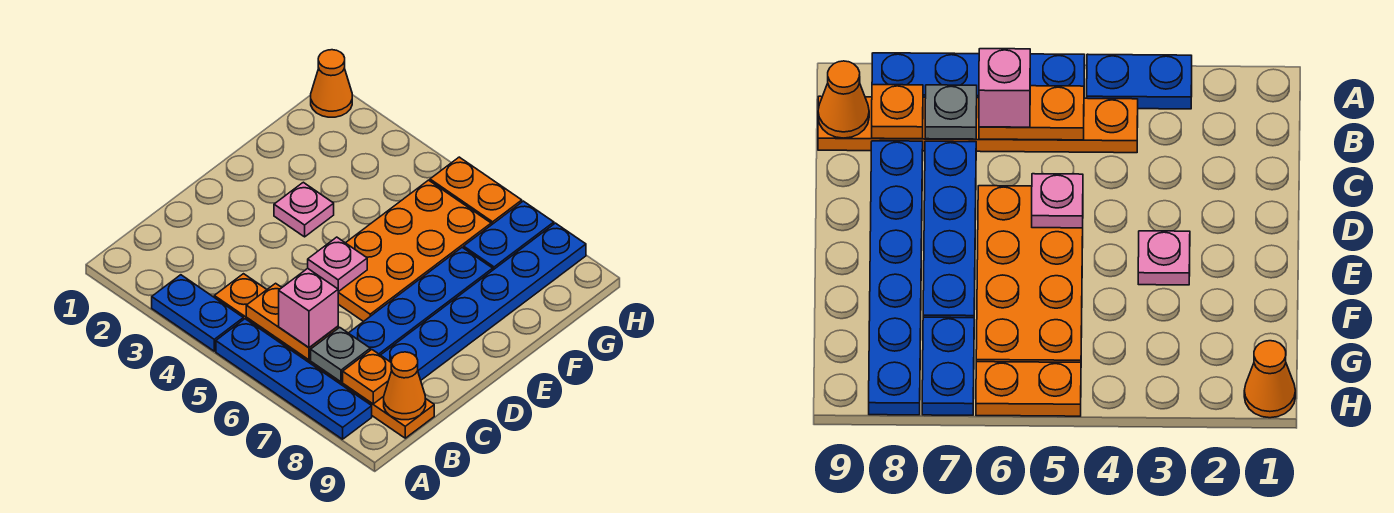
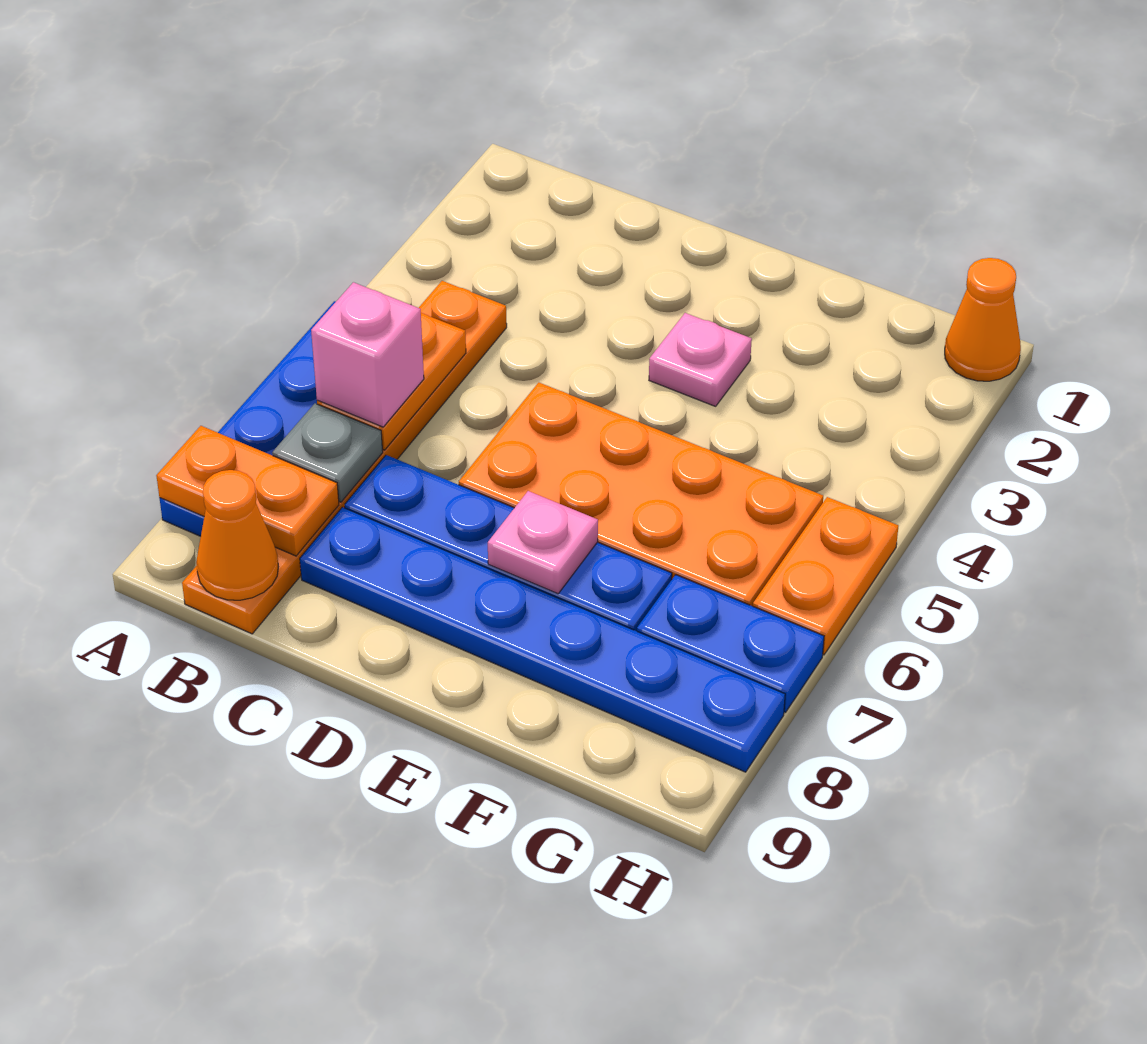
blue 1x2 plate [152,275,243,351] -> none
orange 1x1 plate [343,350,392,404] -> orange 1x2 plate [156,426,339,556]
pink 1x1 plate [308,237,367,292] -> pink 1x1 plate moved to [488,491,598,594]

